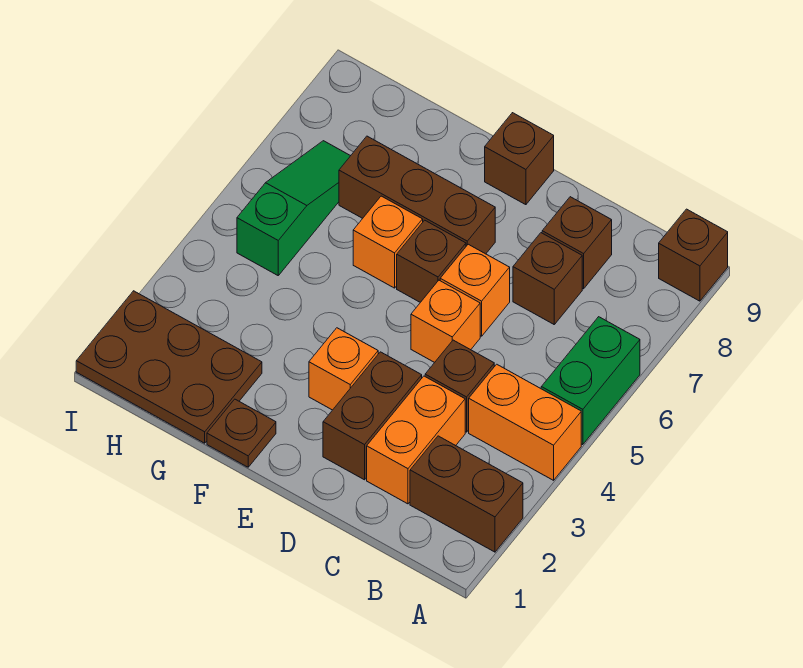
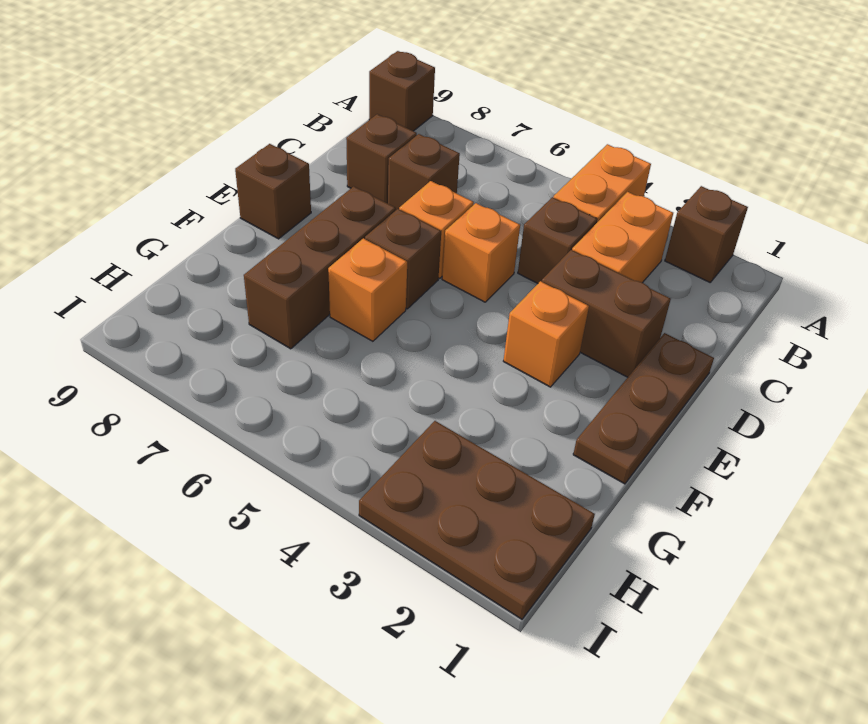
brown 1x2 brick [410,436,523,552] -> brown 1x1 brick [665,186,748,282]
green 1x2 brick [541,317,640,445] -> none
orange 1x2 brick [367,376,465,504] -> orange 1x2 brick turned to [572,192,673,283]
brown 1x1 plate [207,399,276,467] -> brown 1x3 plate [573,333,714,484]
brown 2x3 plate [76,291,262,443] -> brown 2x3 plate turned to [359,421,595,619]
green 1x3 slope [237,141,350,275] -> none

